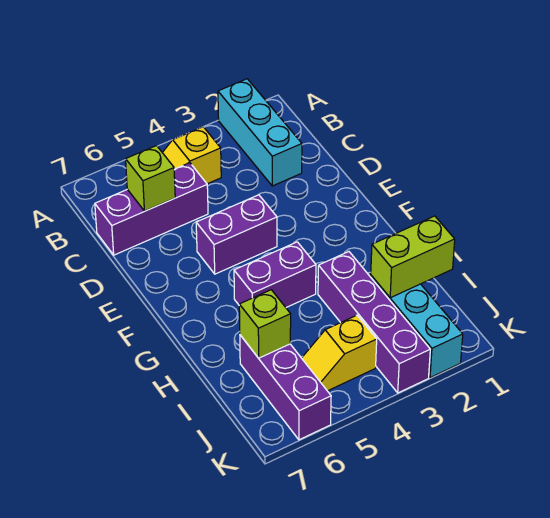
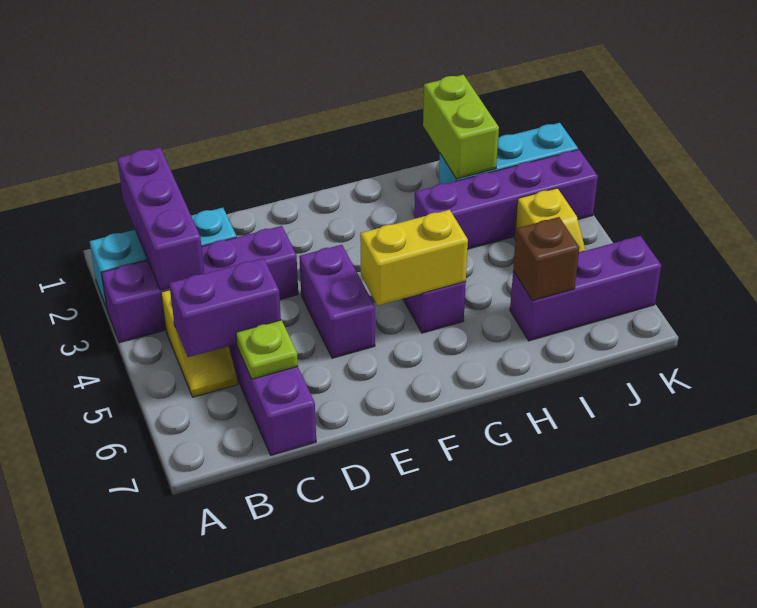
none -> purple 1x4 brick [101,226,298,343]
none -> purple 1x3 brick [117,148,204,290]
none -> purple 1x2 brick [169,258,281,357]
lime 1x1 brick [126,146,175,211] -> lime 1x1 plate [236,320,298,379]
none -> yellow 1x2 brick [360,210,468,305]
lime 1x1 brick [239,290,291,358] -> brown 1x1 brick [513,217,579,301]

